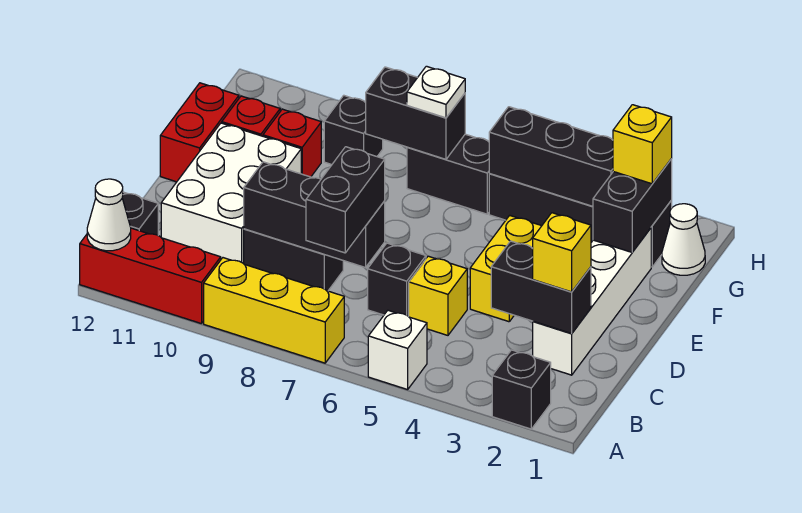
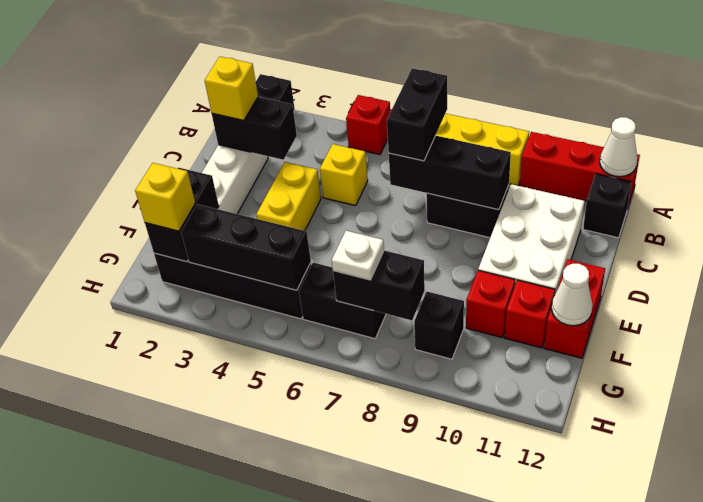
white 1x1 brick [368,310,427,390] -> red 1x1 brick [346,95,390,155]
black 1x1 brick [368,243,426,317] -> none
white 1x1 cone [662,204,705,275] -> white 1x1 cone moved to [552,264,593,326]

